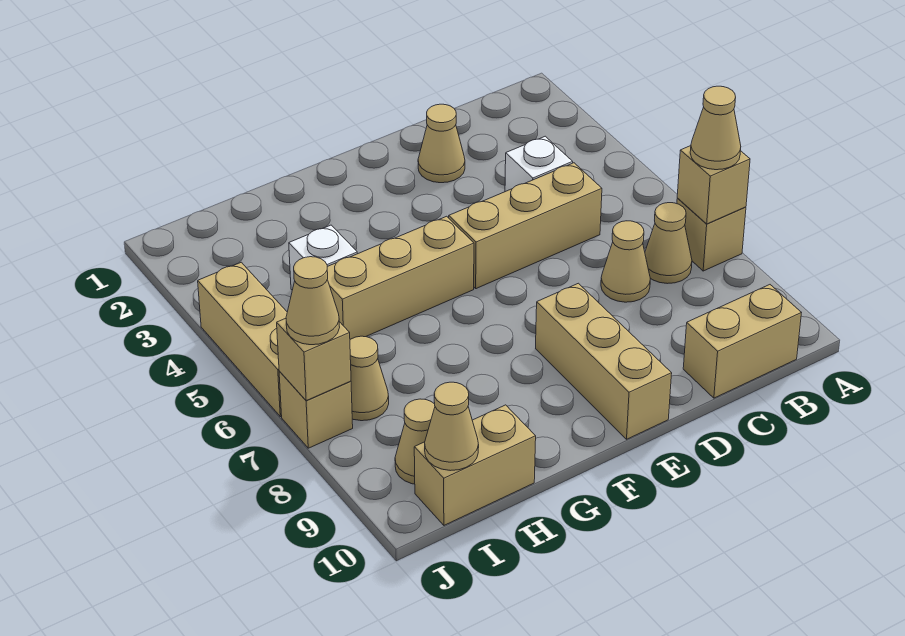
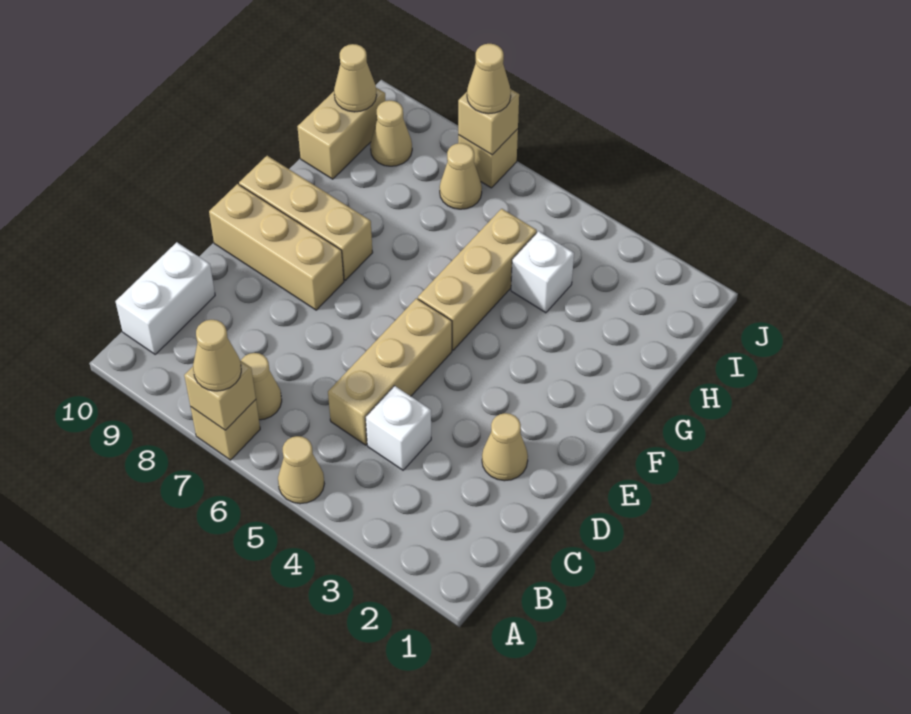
tan 1x2 brick [683,285,801,398] -> white 1x2 brick [116,242,215,354]
tan 1x1 cone [601,221,650,302] -> tan 1x1 cone moved to [278,436,324,504]
tan 1x3 brick [198,262,287,417] -> tan 1x3 brick moved to [239,156,373,280]

